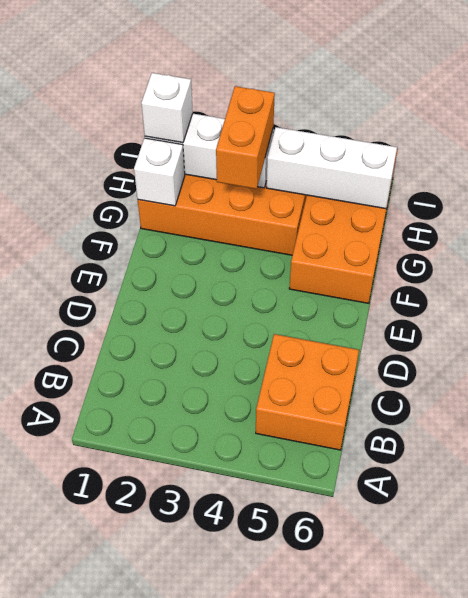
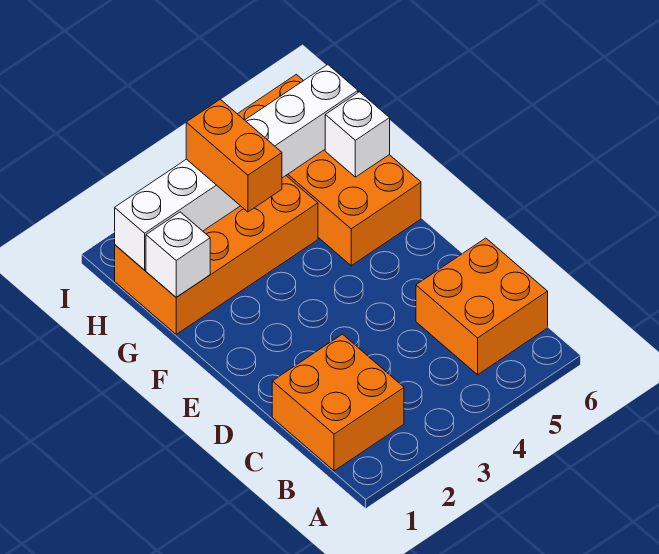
none -> orange 2x2 brick [272,334,404,471]
white 1x1 brick [141,73,193,143] -> white 1x1 brick moved to [325,92,390,177]

